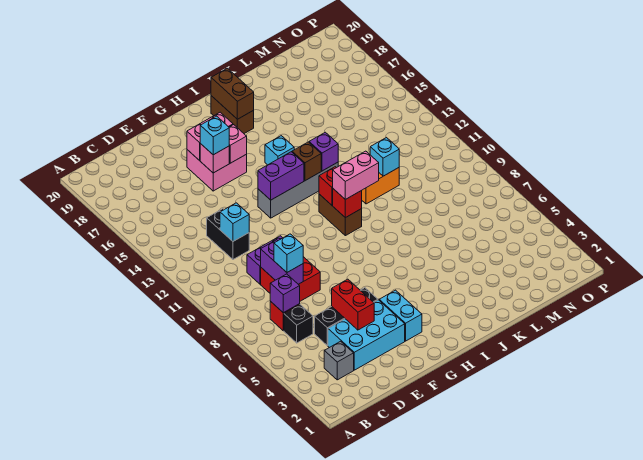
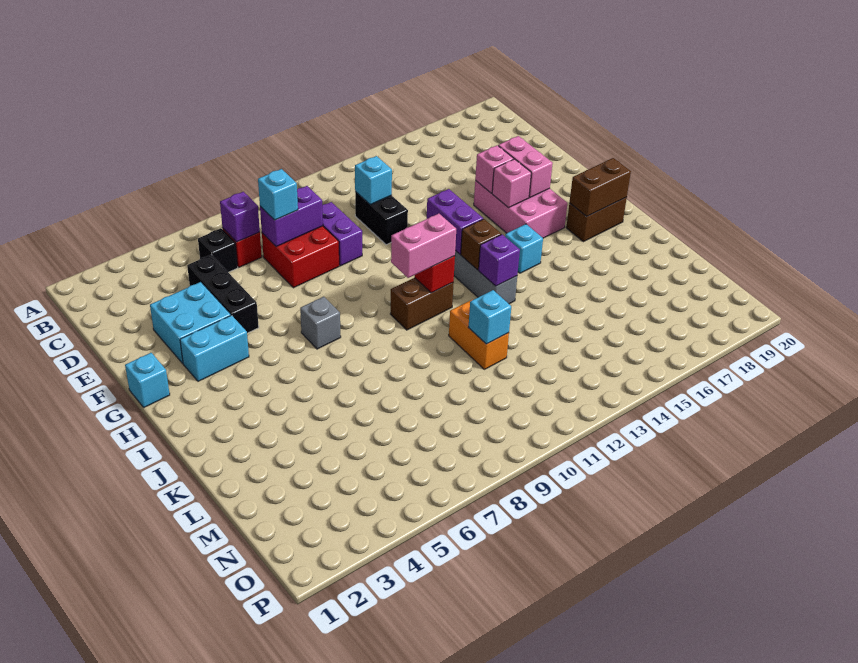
grey 1x1 brick [324,341,354,380] -> grey 1x1 brick moved to [300,297,341,349]
cyan 2x3 brick [328,300,405,370] -> cyan 2x2 brick [150,282,231,363]
black 1x2 brick [207,209,249,259] -> black 1x2 brick turned to [355,192,408,245]
red 1x2 brick [332,279,374,330] -> none
pink 2x2 brick [187,150,247,191] -> pink 2x3 brick [474,180,567,238]
cyan 1x1 brick [200,116,229,155] -> cyan 1x1 brick moved to [125,353,170,407]
red 1x1 brick [333,189,362,218] -> none
pink 1x2 brick [333,151,379,200] -> pink 1x2 brick turned to [391,214,456,278]

